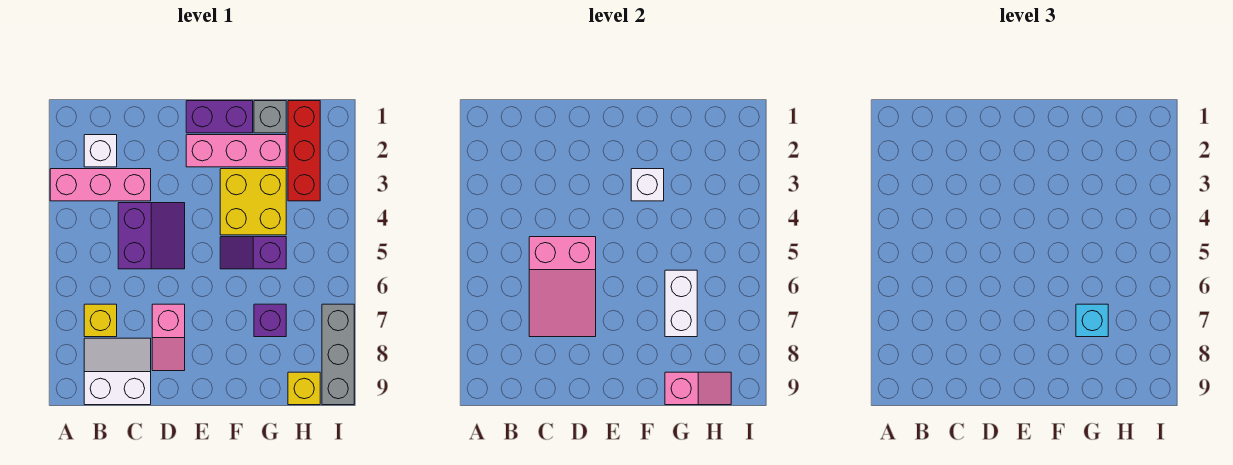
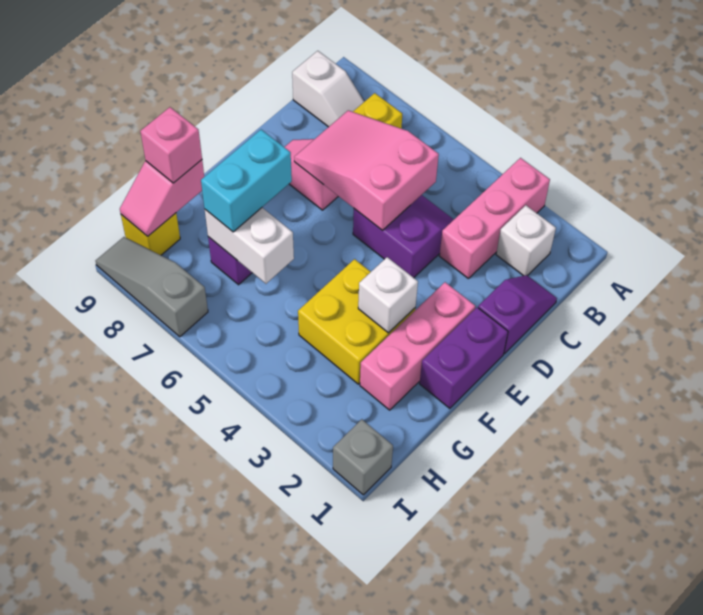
white 2x2 slope [84,338,151,405] -> white 1x2 slope [292,51,364,127]
purple 2x2 slope [118,203,185,269] -> purple 2x2 slope turned to [353,195,454,278]
purple 1x2 slope [220,237,286,269] -> purple 1x2 slope moved to [478,275,557,354]
grey 1x1 brick [254,101,286,133] -> grey 1x1 brick moved to [333,419,393,495]
cyan 1x1 brick [1076,304,1108,337] -> cyan 1x2 brick [201,130,292,232]
none -> pink 1x1 brick [140,107,202,183]
red 1x3 brick [288,101,320,201] -> none
grey 1x3 brick [322,304,354,405] -> grey 1x3 slope [96,237,208,337]

